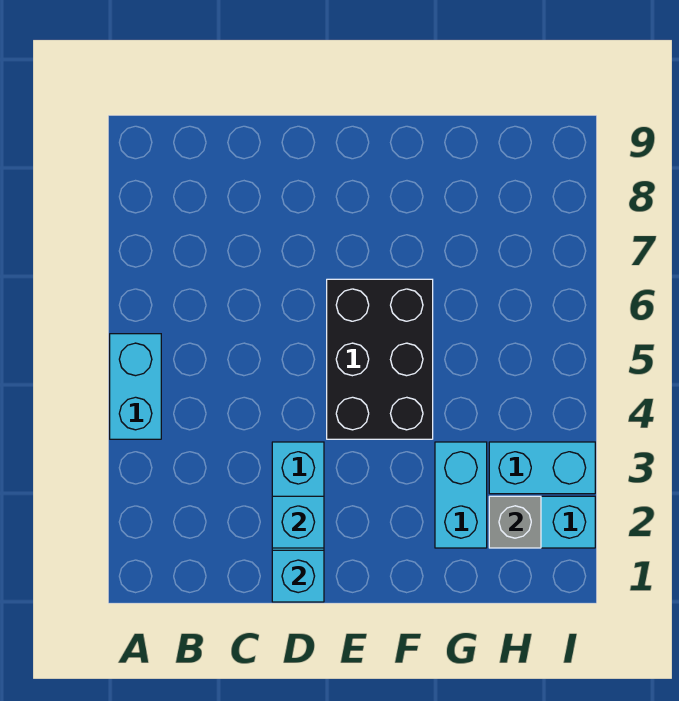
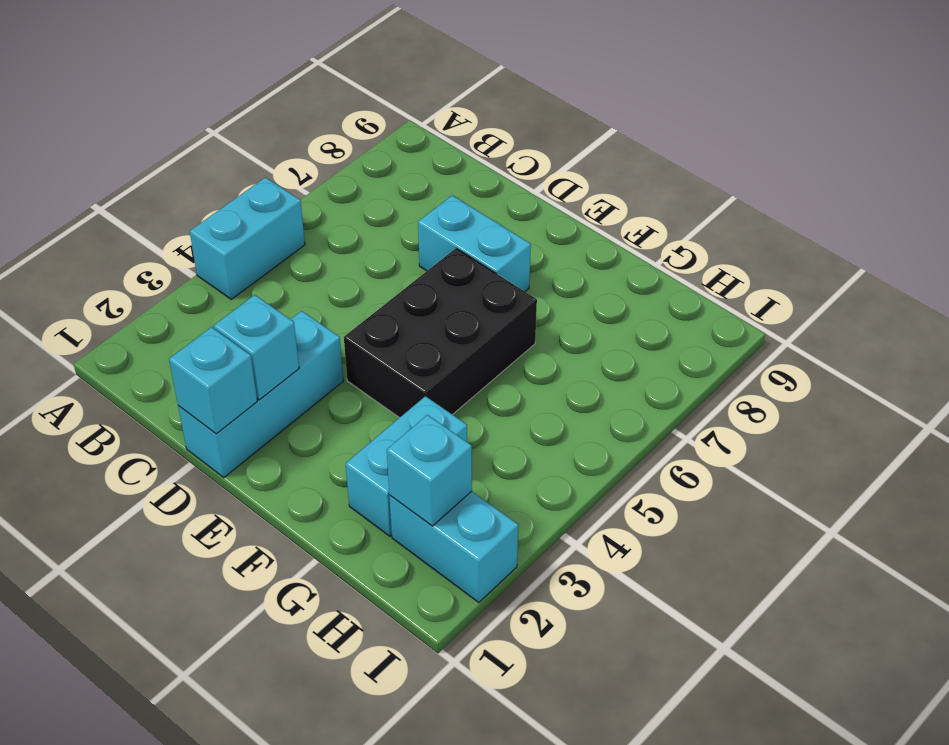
grey 1x1 brick [489,496,541,548] -> cyan 1x1 brick [387,415,472,526]
cyan 1x2 brick [489,442,595,494] -> cyan 1x2 brick moved to [418,195,531,291]

